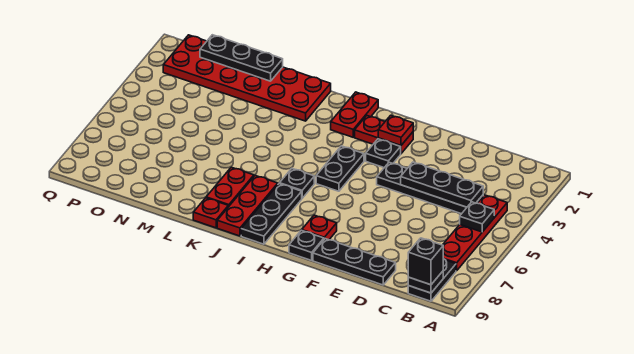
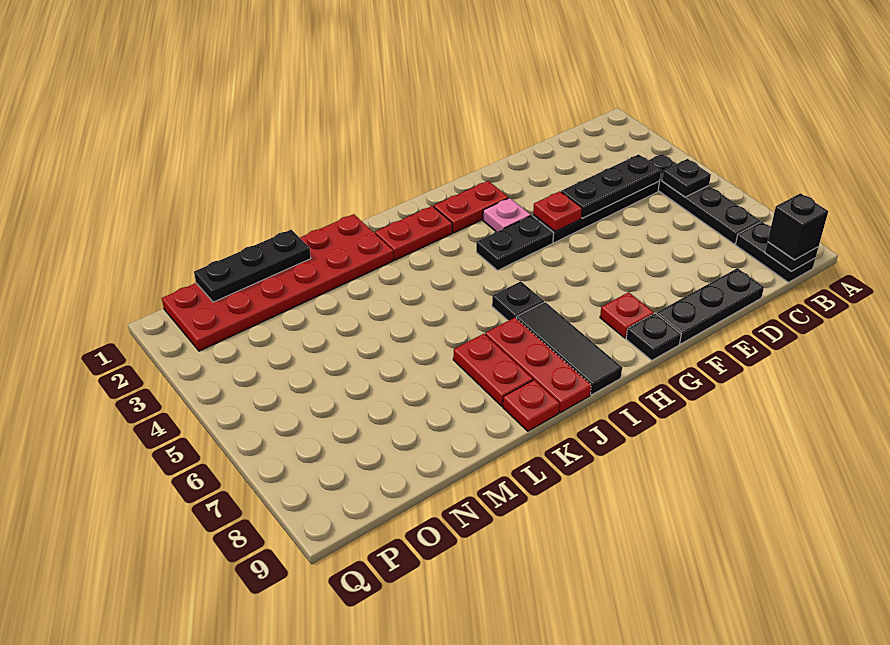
red 1x4 plate [443,195,507,271] -> black 1x4 plate [648,154,760,244]
red 1x1 plate [378,115,413,145] -> red 1x1 plate moved to [533,191,582,232]
black 1x1 plate [366,139,401,168] -> pink 1x1 plate [483,198,531,232]
black 1x2 plate [316,146,364,191] -> black 1x2 plate turned to [476,216,554,270]
red 1x2 plate [331,92,378,137] -> red 1x2 plate turned to [375,206,452,260]
black 1x3 plate [241,184,302,244] -> black 1x3 tile [516,302,622,395]

